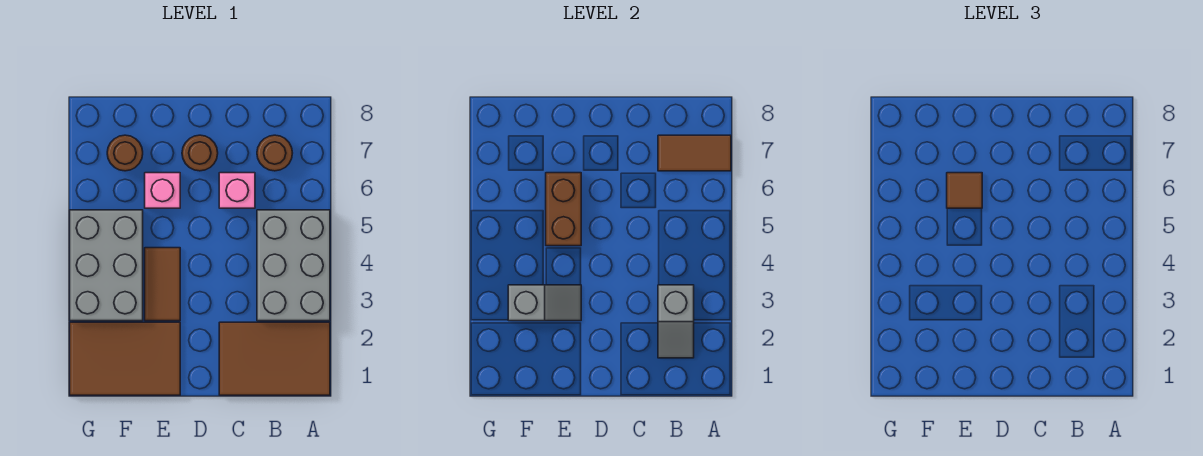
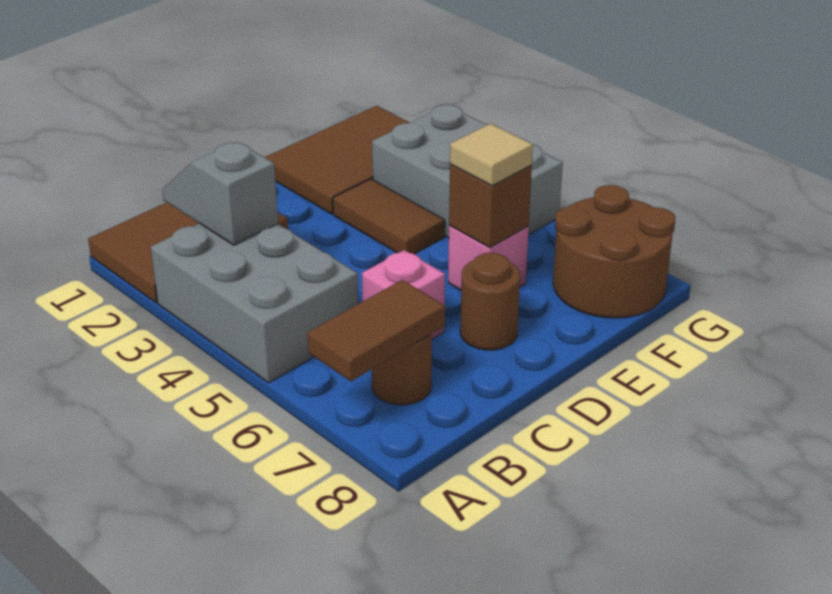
grey 1x2 slope [508,285,581,321] -> none
brown 1x2 brick [546,173,581,246] -> brown 1x1 brick [449,164,532,247]
brown 1x1 tile [947,173,982,208] -> tan 1x1 tile [450,124,533,186]
brown 1x1 round brick [107,135,143,171] -> brown 2x2 round brick [553,185,675,318]

